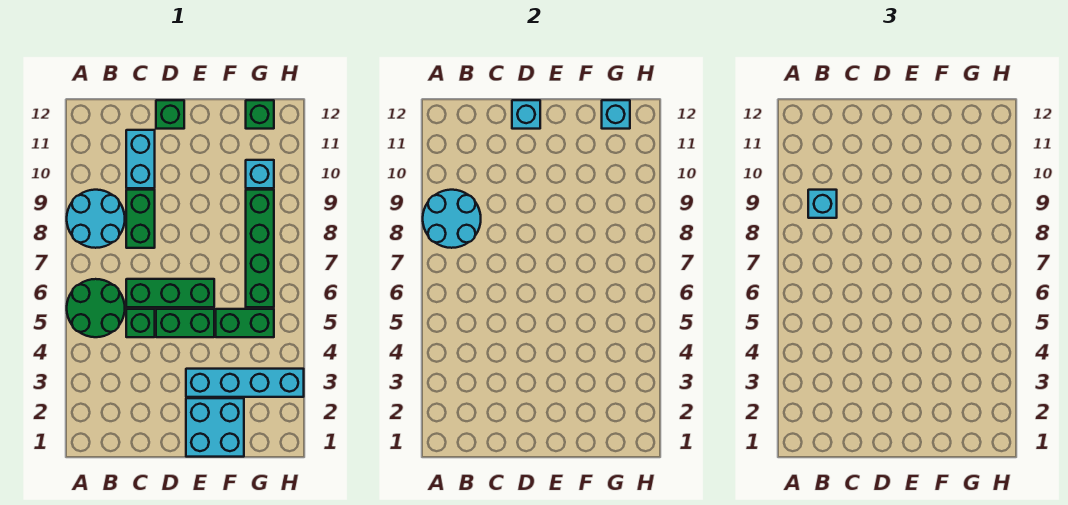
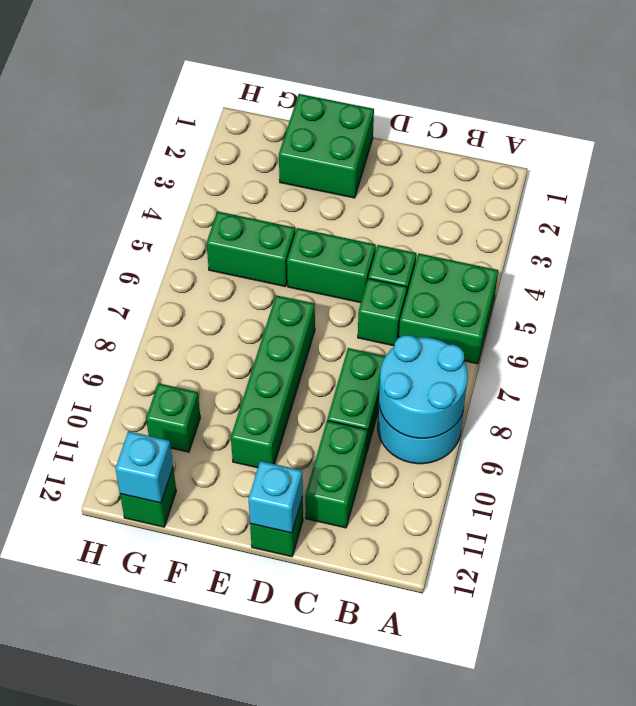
green 2x2 round brick [67,279,125,337] -> green 2x2 brick [399,254,498,364]
cyan 1x1 brick [808,190,837,218] -> none
green 1x3 brick [126,279,214,307] -> green 1x1 brick [358,279,407,346]
cyan 1x2 brick [126,130,155,188] -> green 1x2 brick [305,421,367,528]
cyan 2x2 brick [186,398,244,457] -> green 2x2 brick [279,94,374,198]
cyan 1x4 brick [186,369,304,397] -> none
green 1x4 brick [246,190,274,307] -> green 1x4 brick moved to [231,295,315,468]
cyan 1x1 brick [246,160,274,188] -> green 1x1 brick [146,383,200,452]

